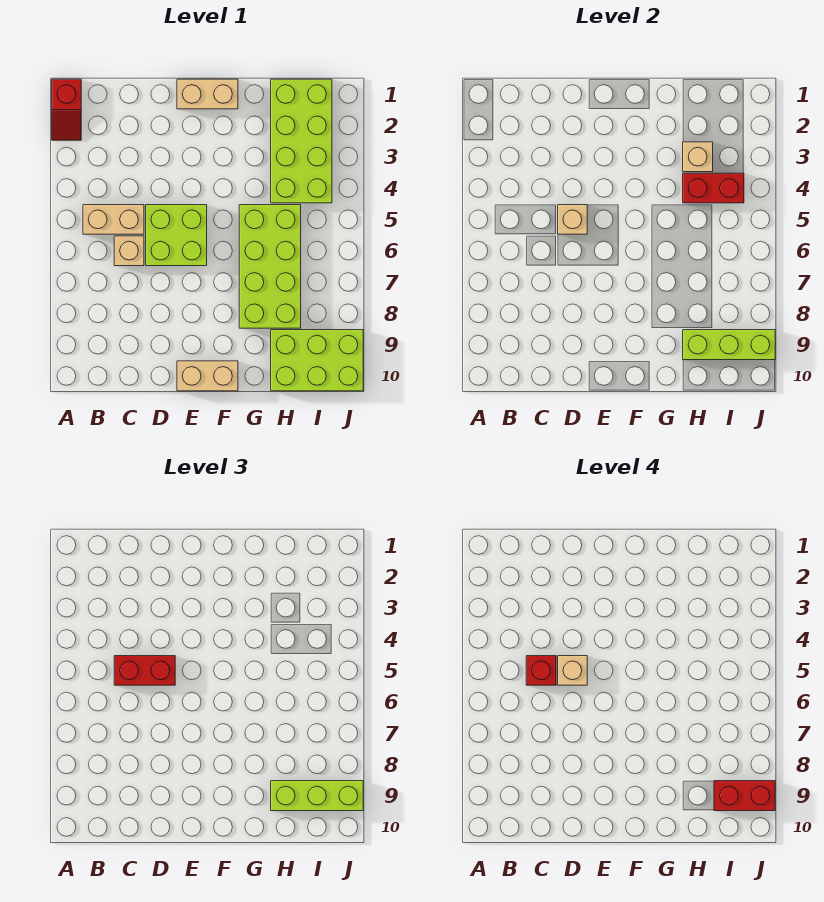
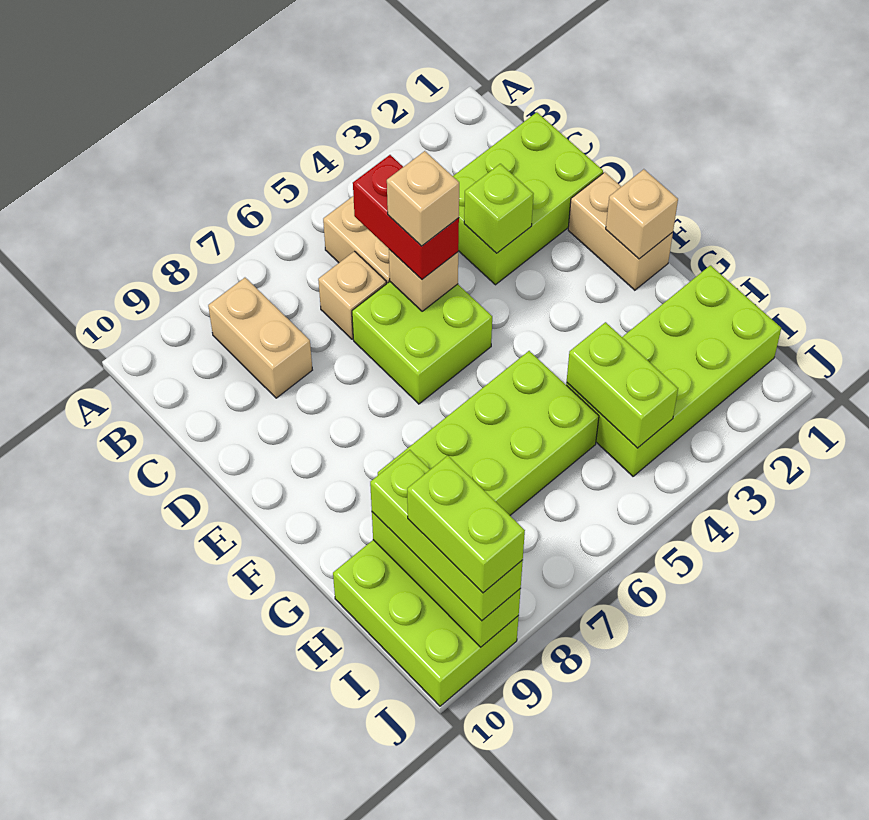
red 1x2 slope [52,79,81,140] -> none
none -> lime 2x3 brick [453,112,603,285]
red 1x1 brick [526,656,556,685] -> none
none -> lime 1x1 brick [464,164,533,253]
tan 1x2 brick [177,361,238,391] -> tan 1x2 brick moved to [208,278,312,398]
tan 1x1 brick [683,142,713,172] -> tan 1x1 brick moved to [606,169,678,259]
red 1x2 brick [683,173,744,203] -> lime 1x2 brick [567,322,678,448]
red 1x2 brick [714,781,775,811] -> lime 1x2 brick [407,456,525,593]

